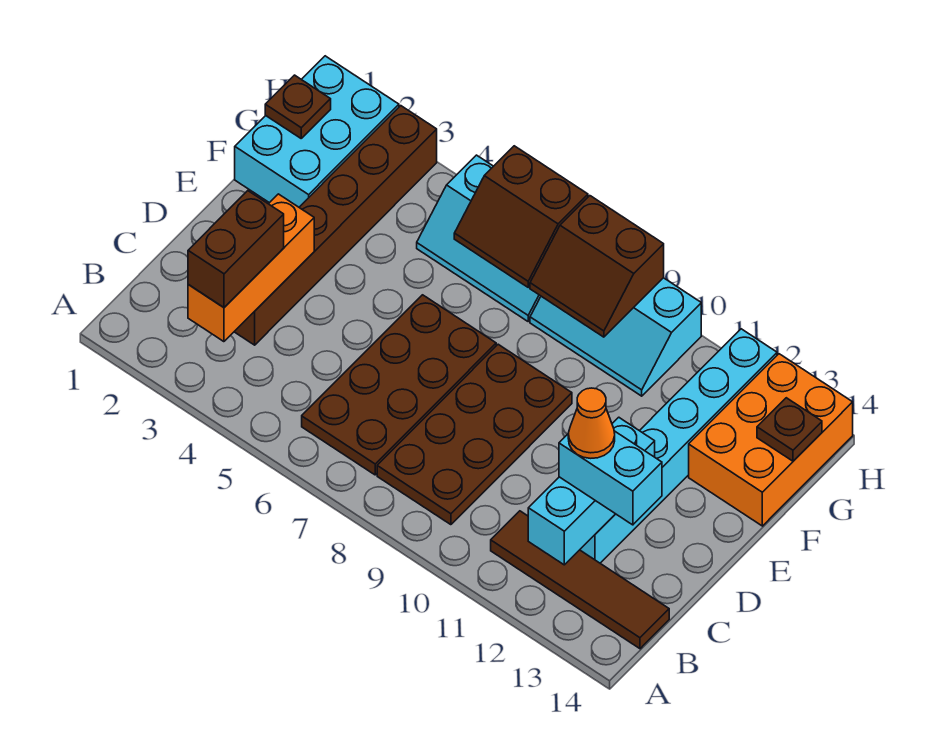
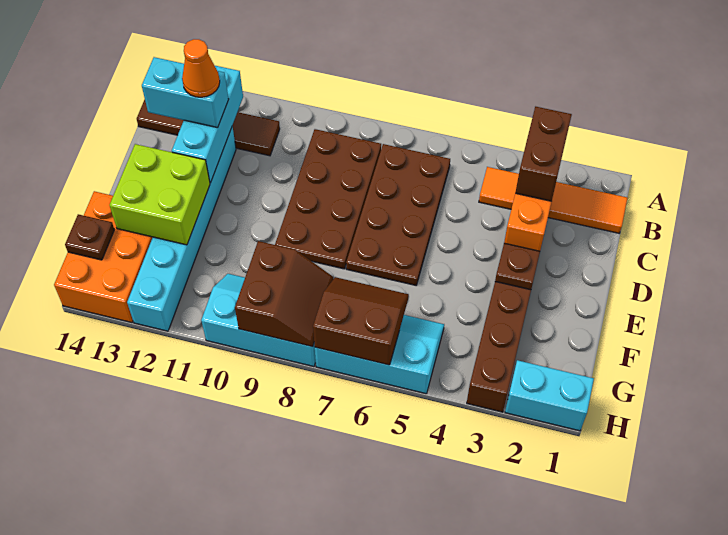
none -> orange 1x4 tile [479,167,627,233]
none -> lime 2x2 brick [110,144,210,245]
cyan 2x3 brick [235,56,399,207] -> cyan 1x2 brick [505,360,594,431]
brown 1x1 plate [265,75,331,138] -> brown 1x1 plate moved to [495,243,540,290]
brown 2x2 slope [530,196,664,337] -> brown 2x2 slope turned to [235,241,333,347]

